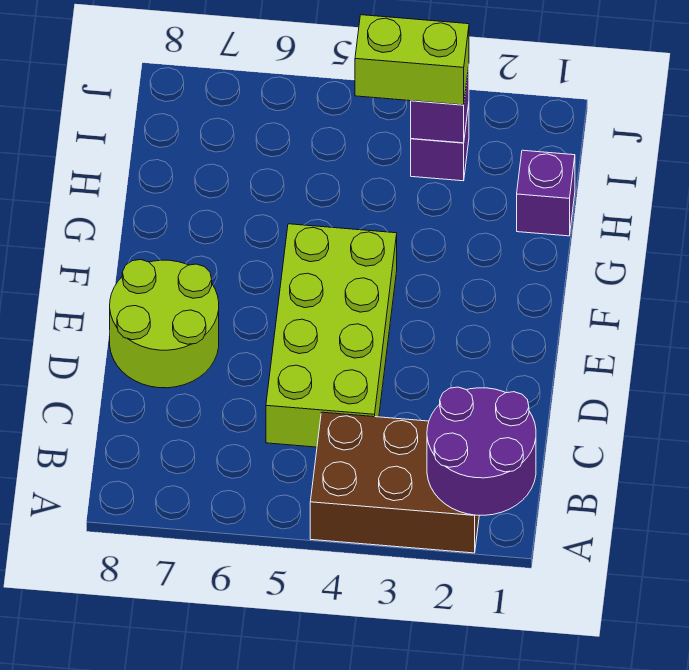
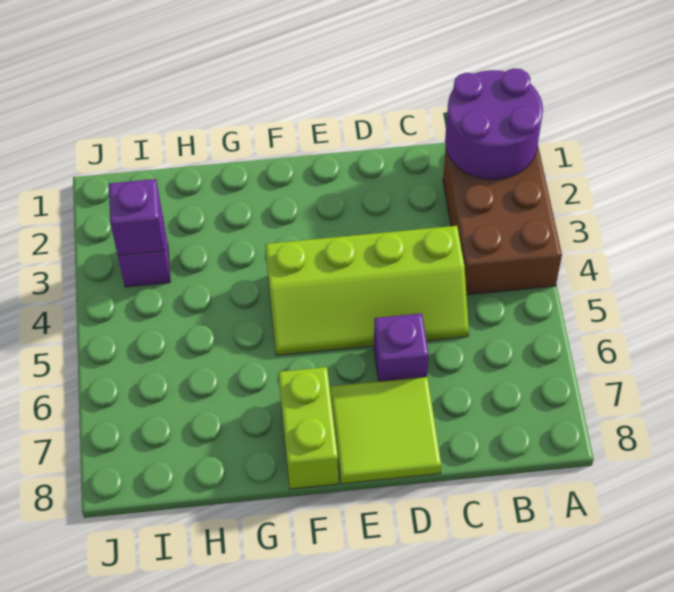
lime 2x4 brick [266,224,397,447] -> lime 2x4 slope [265,226,469,355]
lime 2x2 round brick [110,260,219,388] -> lime 2x2 tile [330,377,441,484]
purple 1x1 brick [517,150,575,236] -> purple 1x1 brick moved to [374,313,429,382]
lime 1x2 brick [355,15,469,105] -> lime 1x2 brick moved to [278,367,338,489]

